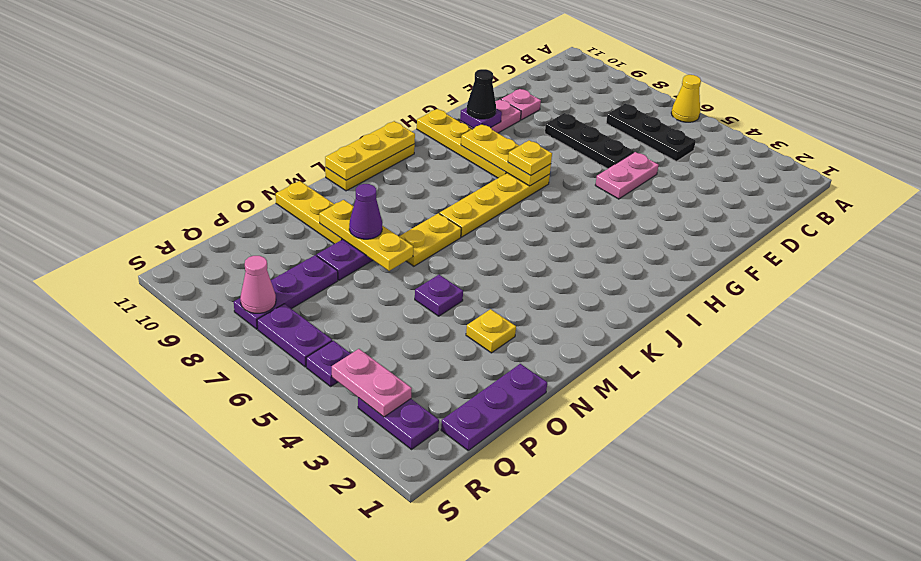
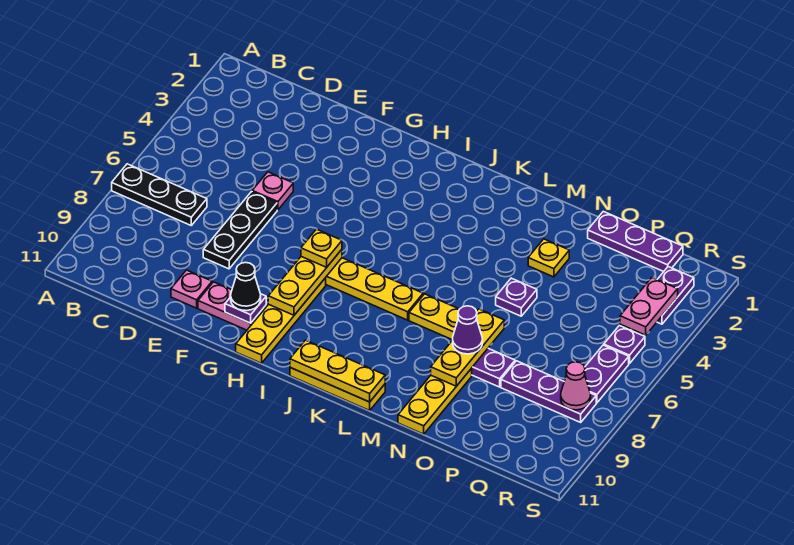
yellow 1x1 cone [671,75,701,122] -> none
black 1x3 plate [606,104,696,162] -> black 1x3 plate turned to [112,164,207,225]
pink 1x2 plate [595,152,659,199] -> pink 1x1 plate [252,172,293,210]

